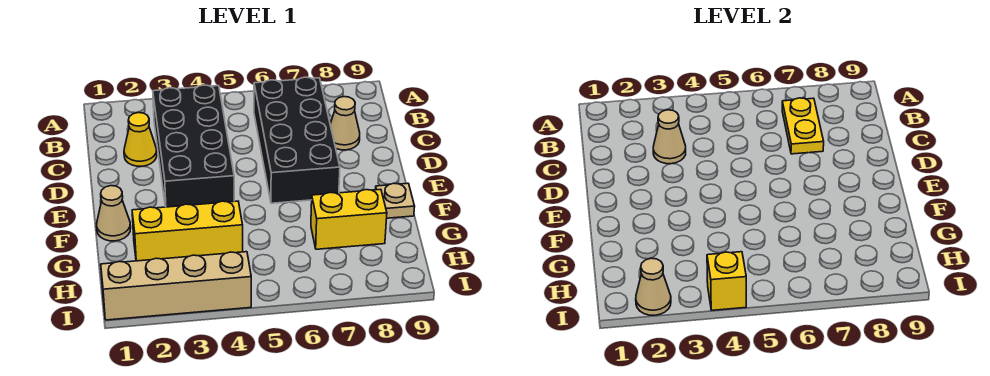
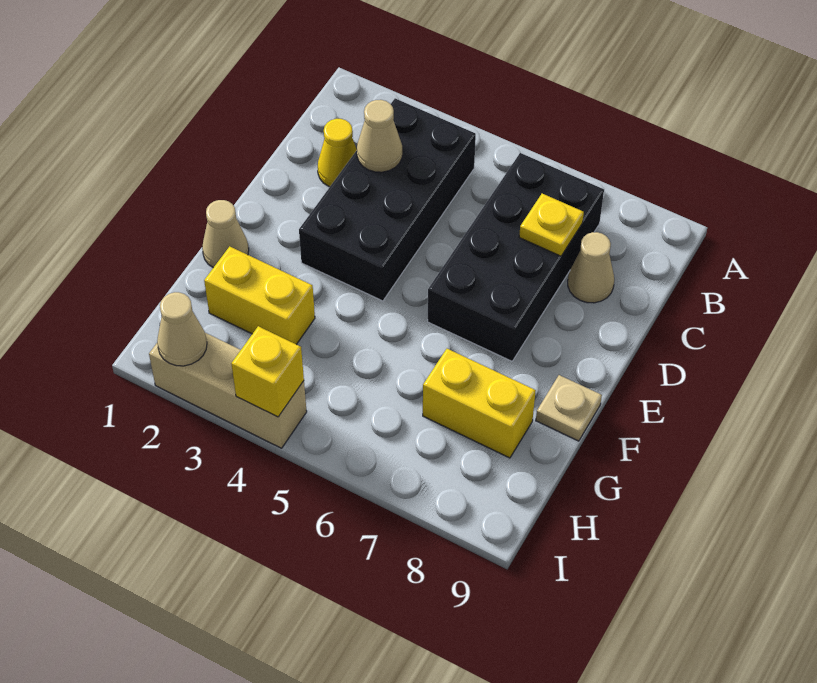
yellow 1x2 plate [782,98,824,154] -> yellow 1x1 plate [519,194,584,256]
yellow 1x3 brick [132,201,243,261] -> yellow 1x2 brick [204,246,315,344]
tan 1x4 brick [101,252,251,320] -> tan 1x3 brick [149,333,307,448]

